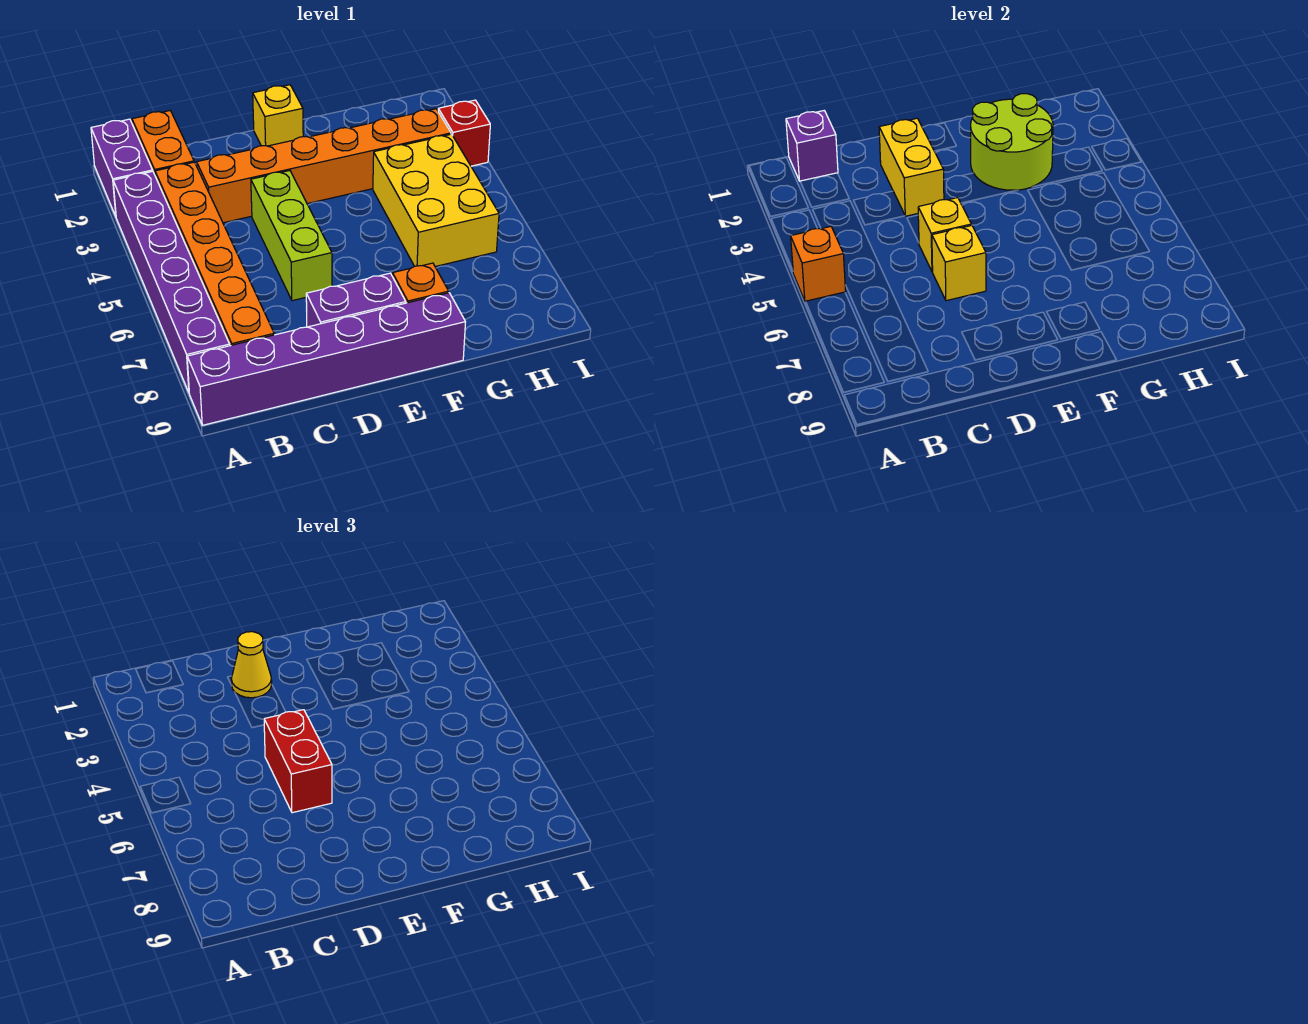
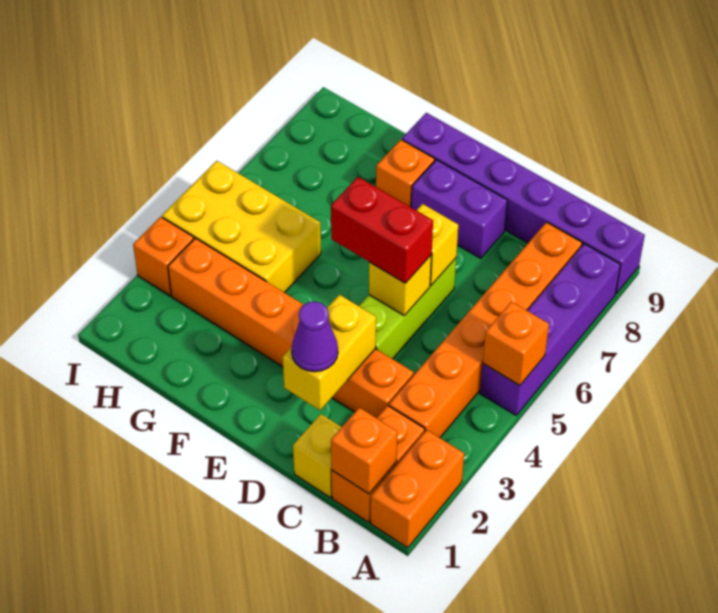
purple 1x2 brick [91,119,153,216] -> orange 1x2 brick [371,430,464,548]
purple 1x6 brick [113,171,230,392] -> purple 1x4 brick [480,244,621,415]
purple 1x1 brick [786,111,838,181] -> orange 1x1 brick [331,407,397,494]
yellow 1x1 cone [231,632,272,698] -> purple 1x1 cone [292,301,338,372]
red 1x2 brick [264,710,332,813] -> red 1x2 brick turned to [331,177,433,283]
yellow 1x1 brick [253,85,303,146] -> yellow 1x1 brick moved to [293,414,342,497]
lime 2x2 round brick [971,94,1053,190] -> none
yellow 2x3 brick [373,134,499,267] -> yellow 2x3 brick turned to [162,161,321,293]
red 1x1 brick [438,100,490,166] -> orange 1x1 brick [133,217,194,296]

